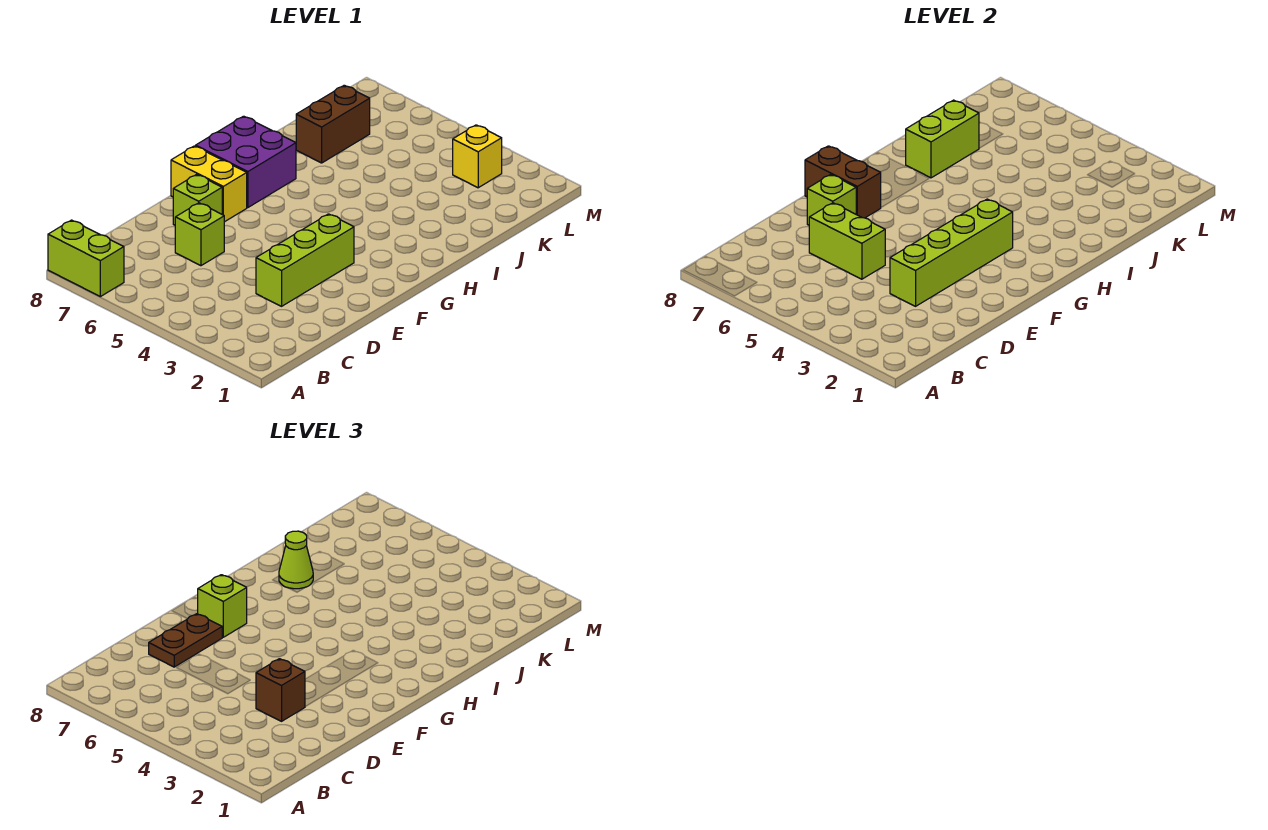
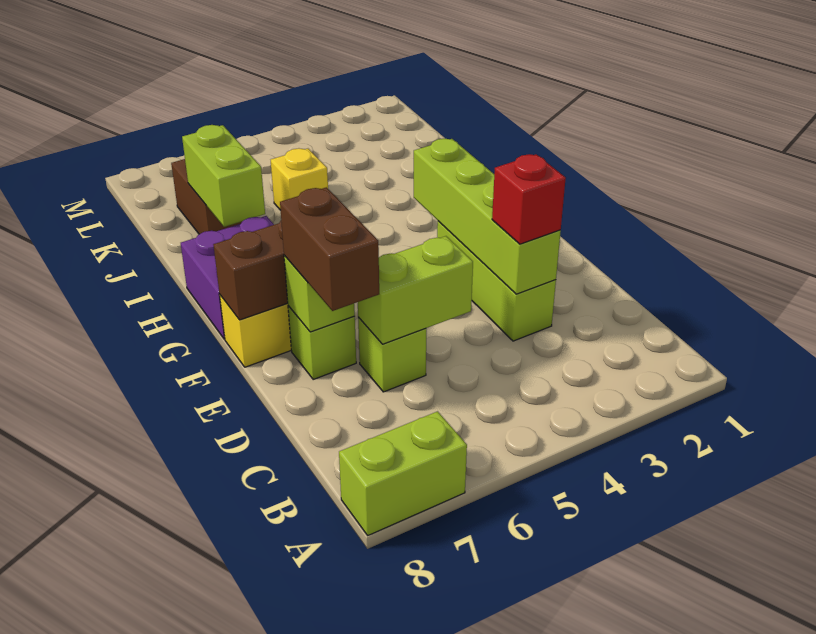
brown 1x1 brick [256,659,305,721] -> red 1x1 brick [492,154,566,244]
brown 1x2 plate [149,614,222,667] -> brown 1x2 brick [280,187,379,311]
lime 1x1 brick [198,575,247,637] -> none
lime 1x1 cone [279,531,313,589] -> none
yellow 1x1 brick [453,125,502,188] -> yellow 1x1 brick moved to [271,148,328,209]

